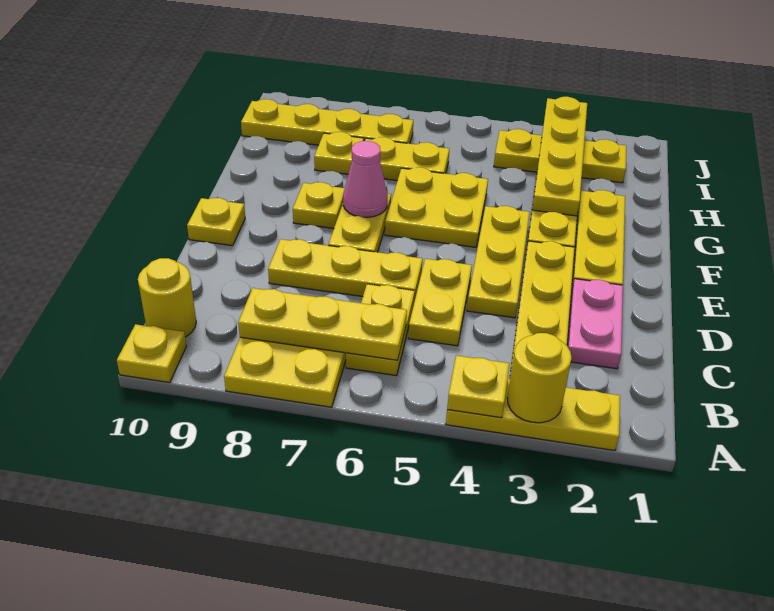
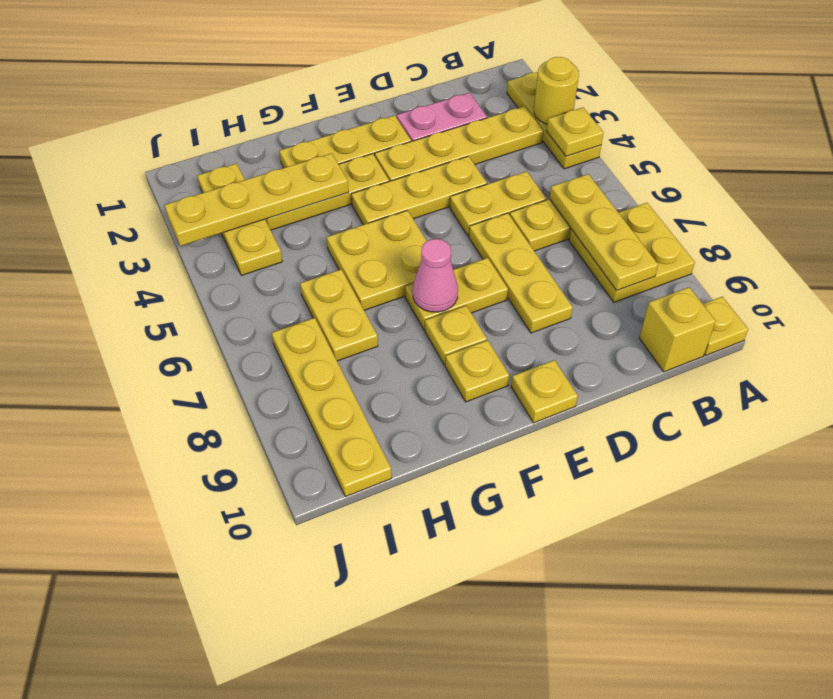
yellow 1x1 round brick [138,258,196,337] -> yellow 1x1 brick [640,287,716,372]
yellow 1x1 plate [314,132,364,174] -> yellow 1x1 plate moved to [445,340,509,402]

